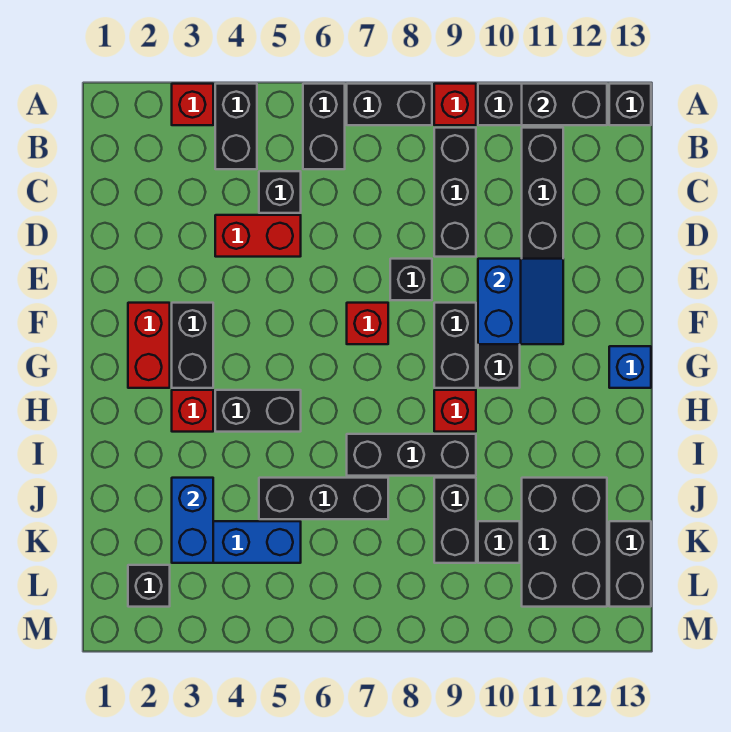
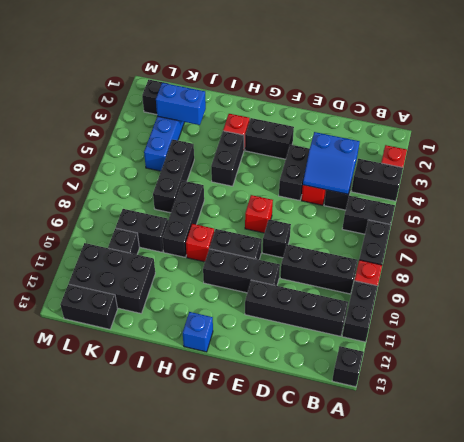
black 1x2 brick [522,84,607,125] -> black 1x2 brick moved to [279,145,309,200]
blue 2x2 slope [478,259,563,344] -> blue 2x2 slope moved to [303,132,360,194]
red 1x2 brick [128,303,170,388] -> none

